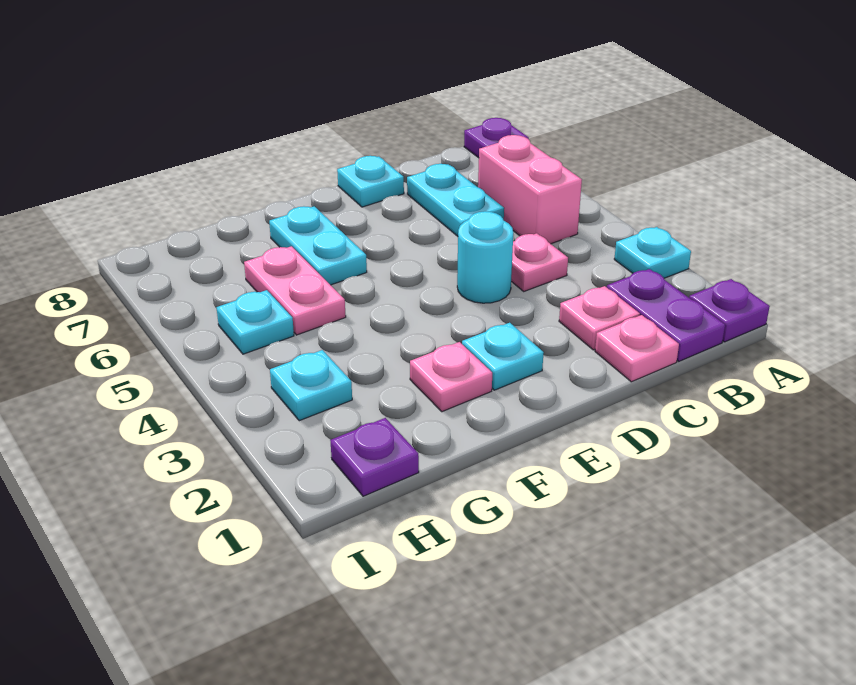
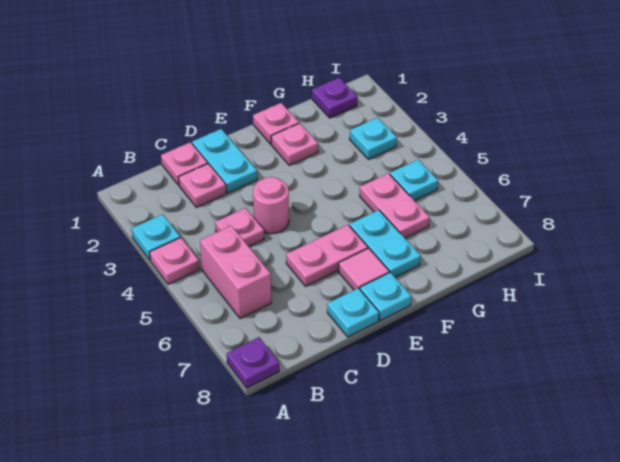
purple 1x1 plate [689,279,770,342] -> none
none -> pink 1x1 plate [150,238,200,284]
purple 1x2 plate [607,269,725,361] -> none
cyan 1x2 plate [407,164,504,236] -> cyan 1x2 plate moved to [192,129,257,193]
cyan 1x1 round brick [457,211,513,303] -> pink 1x1 round brick [253,177,289,234]
none -> pink 1x2 plate [286,225,368,286]
cyan 1x1 plate [462,323,544,390] -> cyan 1x1 plate moved to [360,272,411,321]
none -> pink 1x1 tile [339,248,389,290]
none -> pink 1x1 plate [253,103,299,144]

